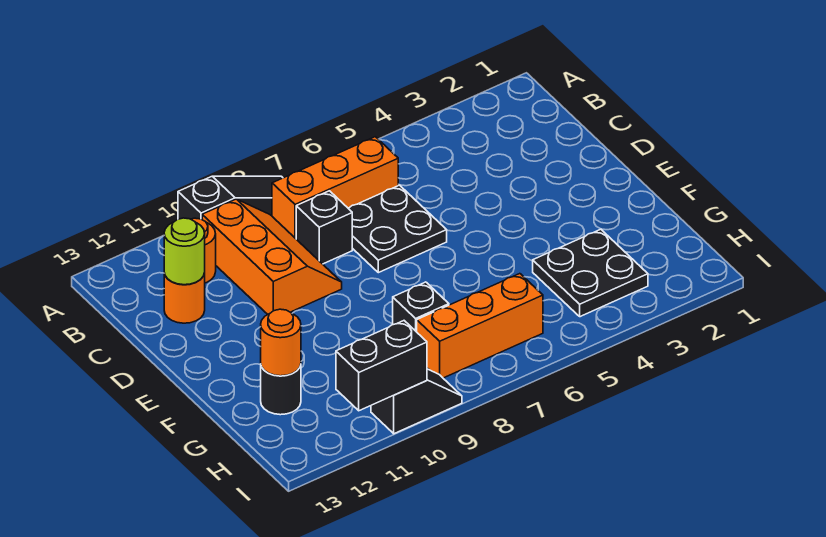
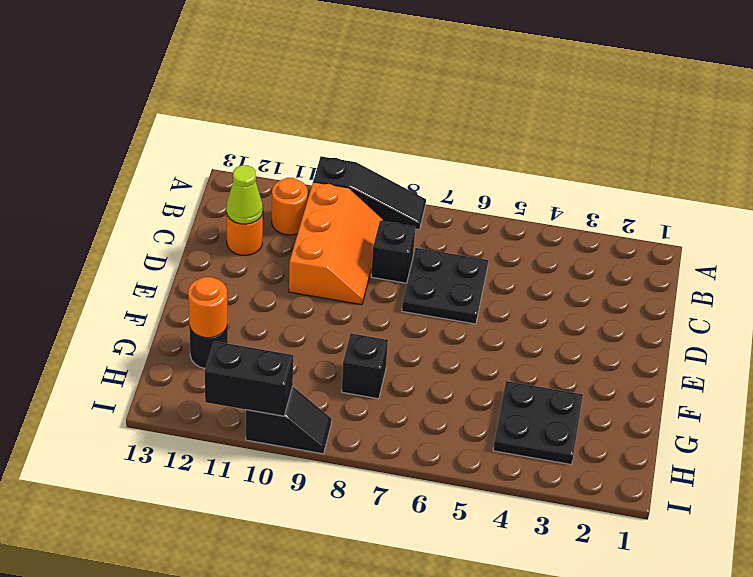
orange 1x3 brick [272,137,398,239] -> none
lime 1x1 round brick [164,218,205,285] -> lime 1x1 cone [226,165,263,224]
orange 1x3 brick [417,274,543,378] -> none

